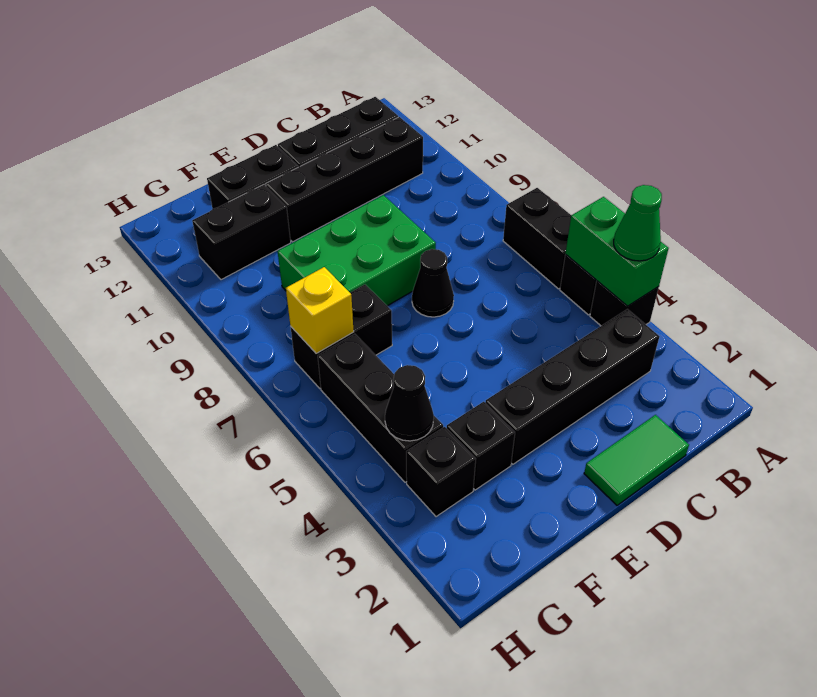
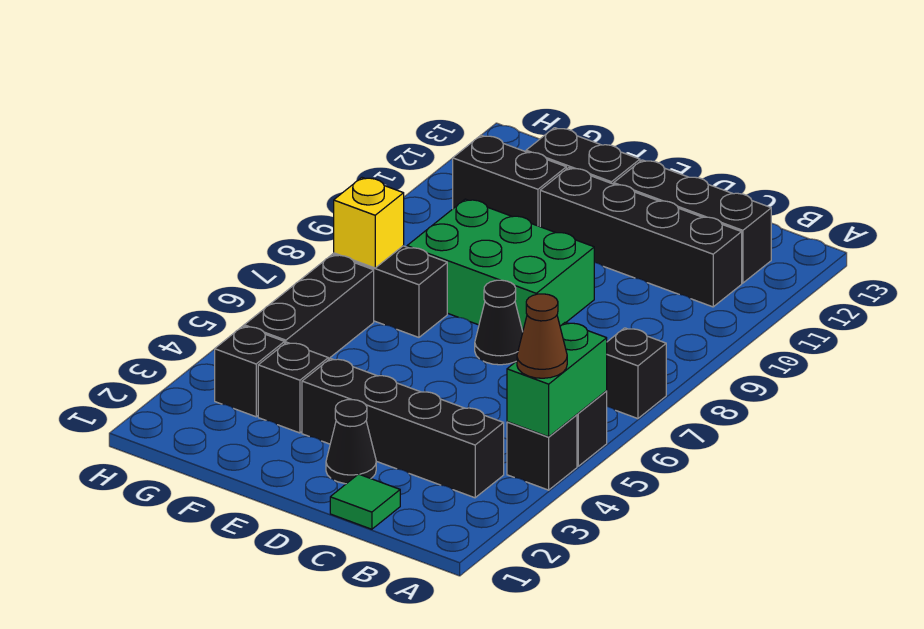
green 1x1 cone [614,185,662,261] -> brown 1x1 cone [517,294,567,378]
black 1x2 brick [503,188,571,289] -> black 1x1 brick [607,328,666,419]
green 1x2 tile [584,415,689,505] -> green 1x1 tile [330,474,400,529]
black 1x1 cone [385,365,434,441] -> black 1x1 cone moved to [326,400,376,484]

